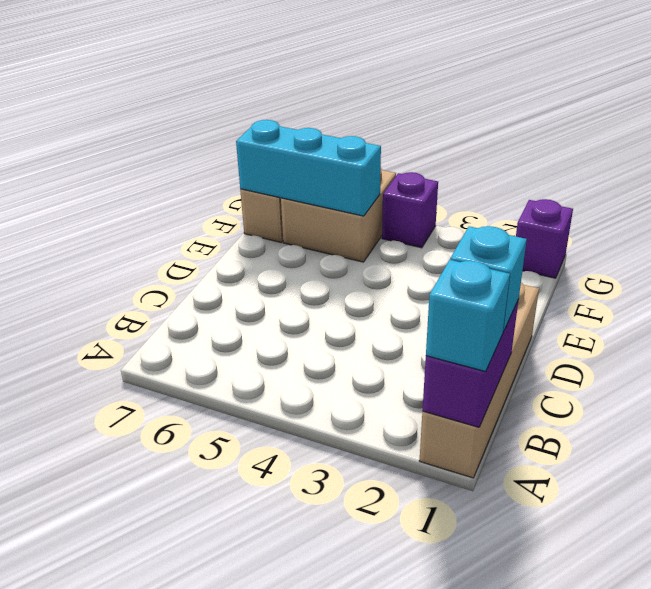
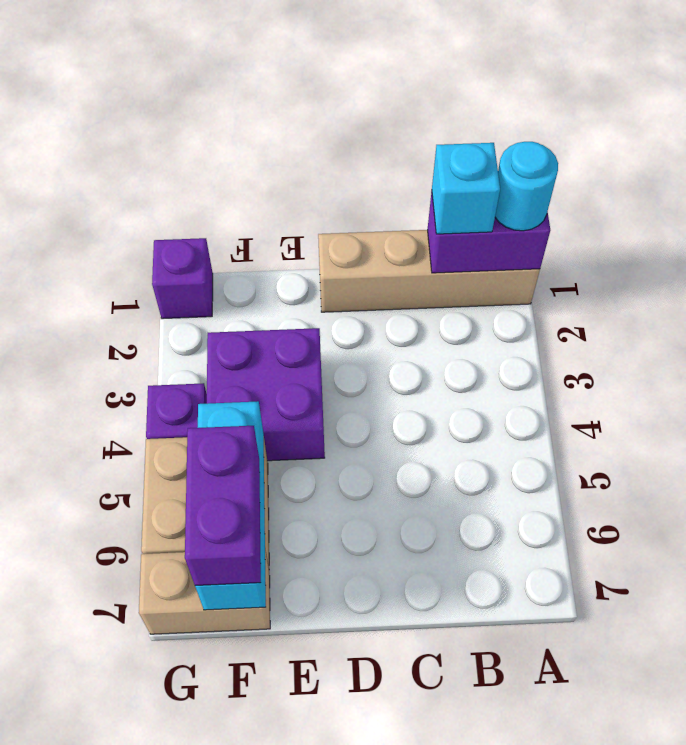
cyan 1x1 brick [426,260,510,372] -> cyan 1x1 round brick [495,142,558,231]
none -> purple 2x2 brick [207,328,325,461]
none -> purple 1x2 brick [185,426,261,586]

